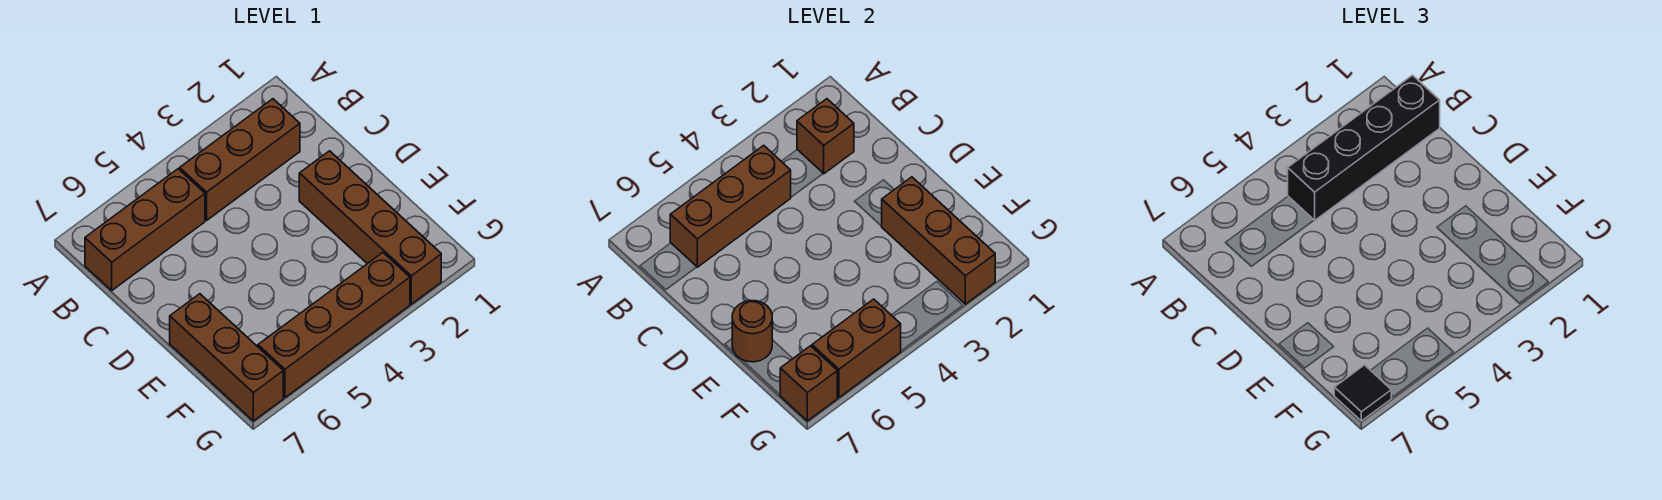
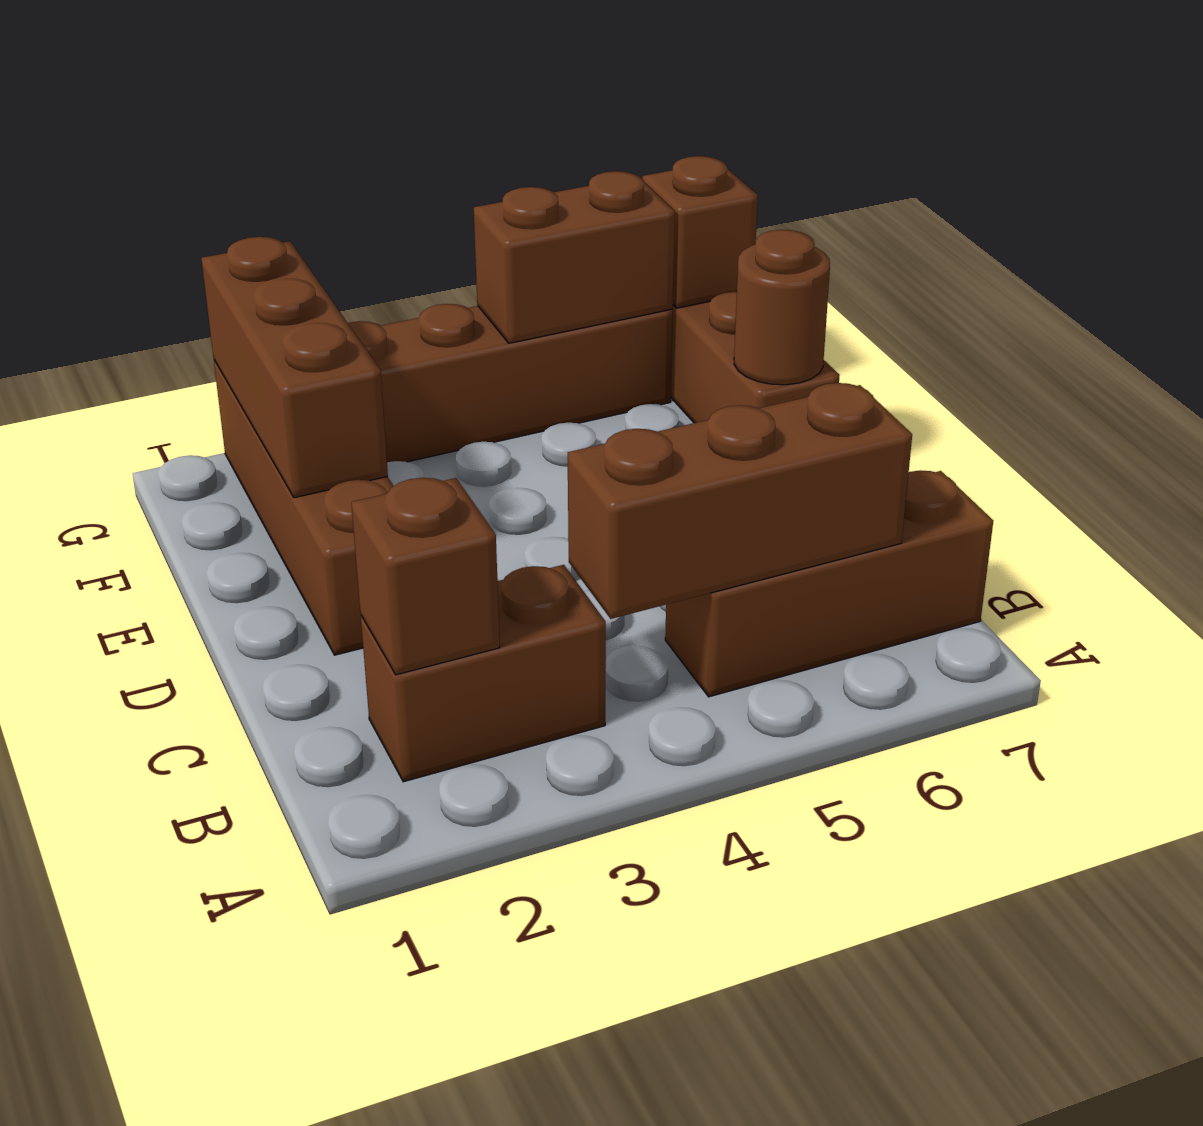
black 1x4 brick [1288,75,1440,220] -> none
brown 1x3 brick [180,99,300,220] -> brown 1x2 brick [361,565,606,782]
black 1x1 tile [1334,365,1391,421] -> none

